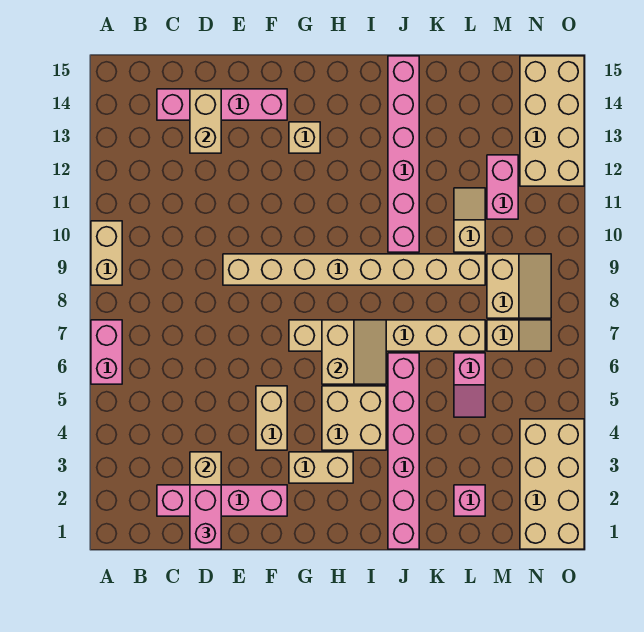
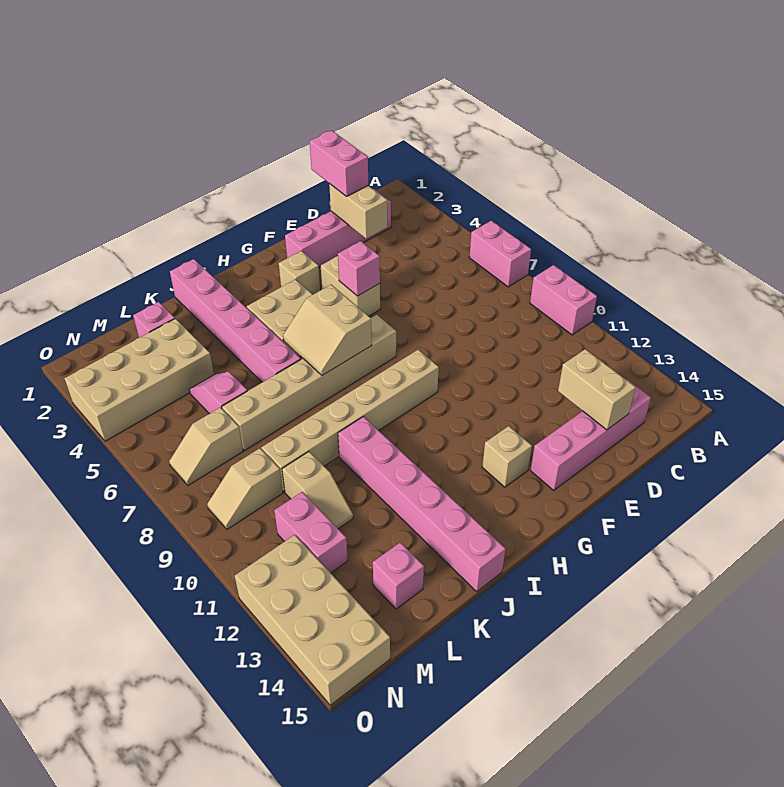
tan 1x2 brick [91,221,122,285] -> pink 1x2 brick [530,265,597,335]
tan 1x8 brick [223,254,485,285] -> tan 1x6 brick [261,350,439,492]
none -> pink 1x1 brick [338,241,380,296]
tan 1x2 brick [289,452,353,483] -> tan 1x1 brick [279,251,320,294]
none -> pink 1x1 brick [373,542,424,609]
tan 2x2 slope [487,254,551,318] -> tan 1x2 slope [207,448,283,529]
tan 2x4 brick [520,419,584,549] -> tan 2x4 brick turned to [64,319,214,441]

